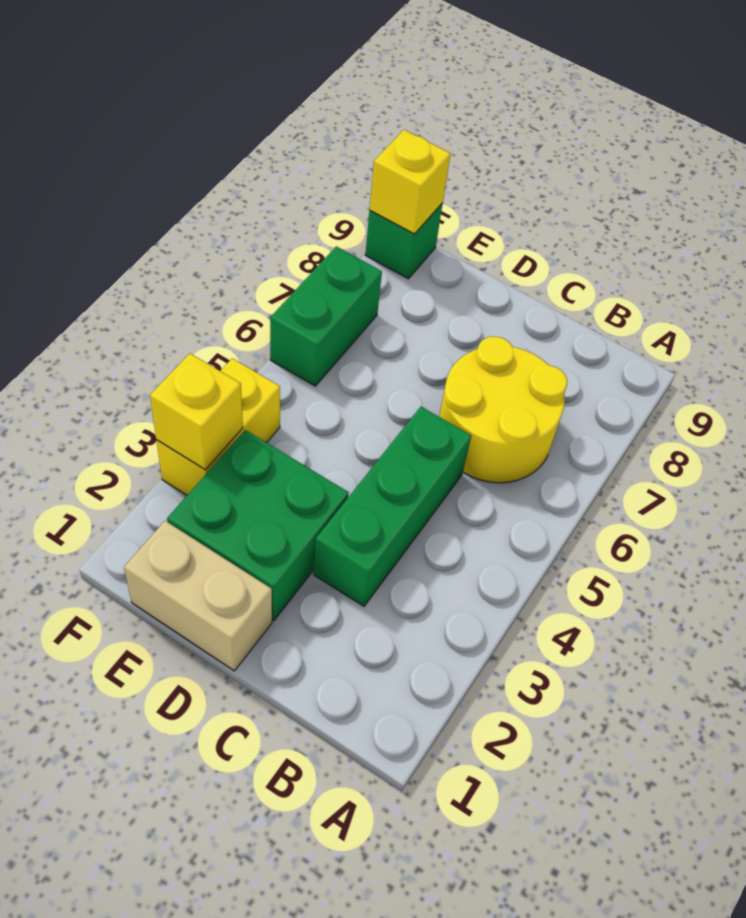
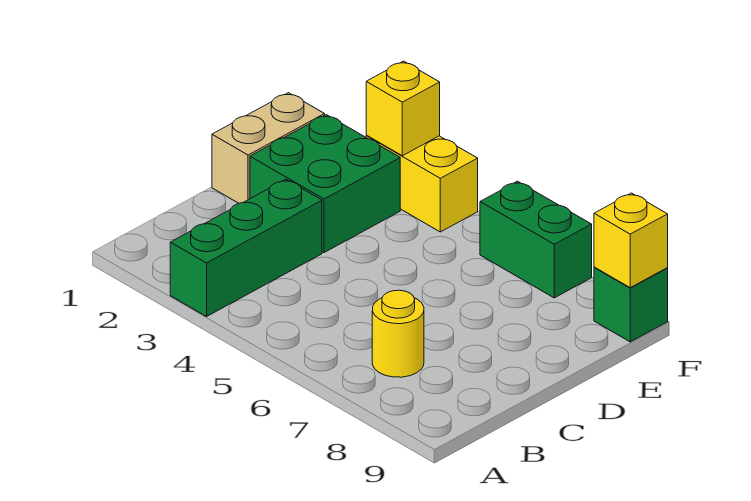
yellow 2x2 round brick [439,337,567,483] -> yellow 1x1 round brick [372,290,424,377]
green 1x3 brick [314,407,471,606] -> green 1x3 brick turned to [170,180,322,317]

